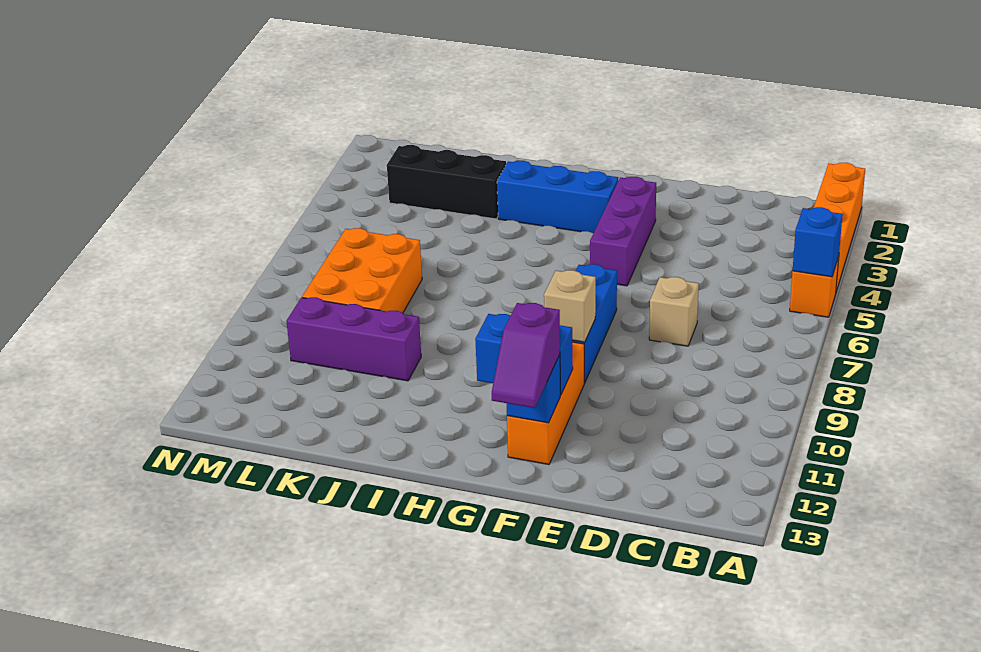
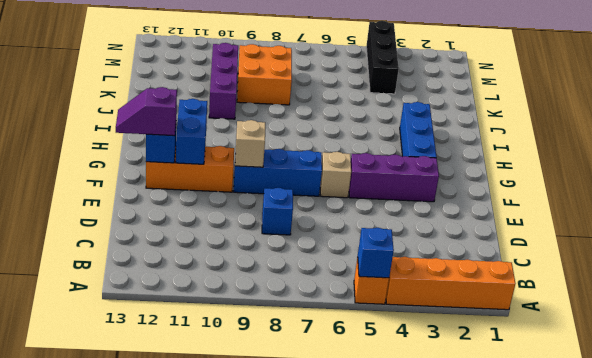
tan 1x1 brick [649,277,699,346] -> tan 1x1 brick moved to [320,152,351,198]
none -> blue 1x1 brick [262,188,293,235]
black 1x3 brick [387,145,506,219] -> black 1x3 brick moved to [366,21,399,94]
orange 2x3 brick [302,228,422,313] -> orange 2x2 brick [237,44,292,105]

